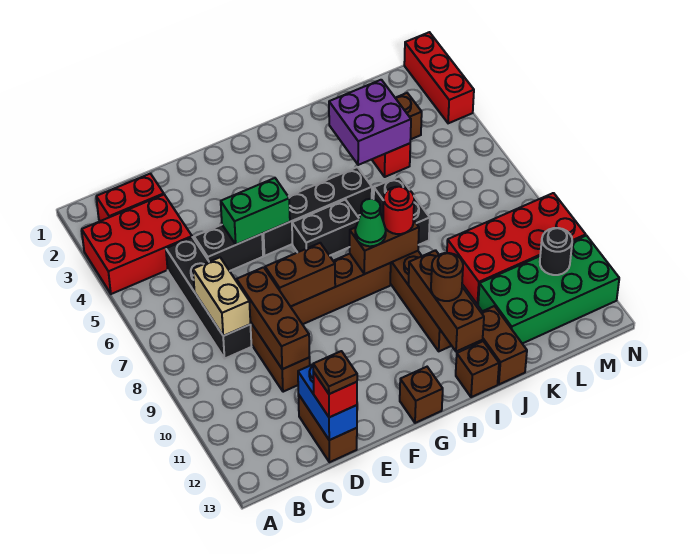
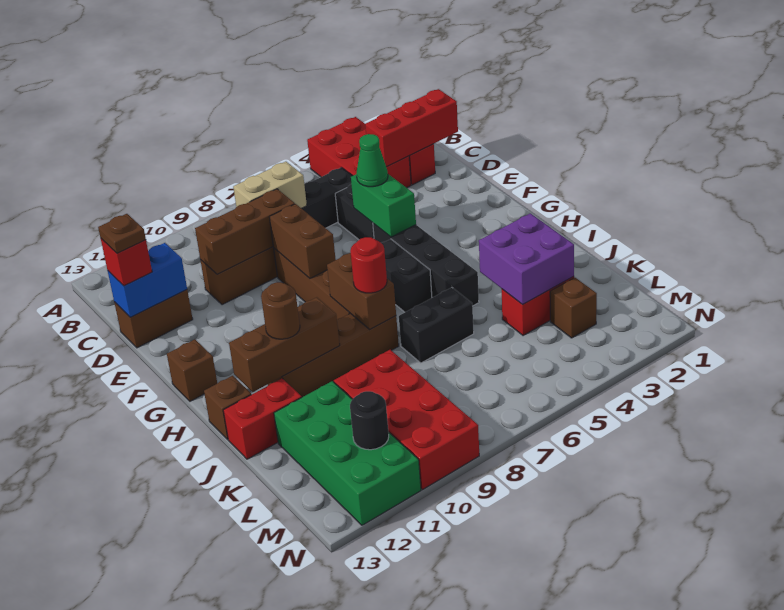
green 1x1 cone [355,199,386,246] -> green 1x1 cone moved to [356,134,388,187]
brown 1x2 brick [471,306,527,384] -> red 1x2 brick [223,378,302,459]
red 1x3 brick [404,32,474,123] -> red 1x3 brick moved to [365,89,458,167]

